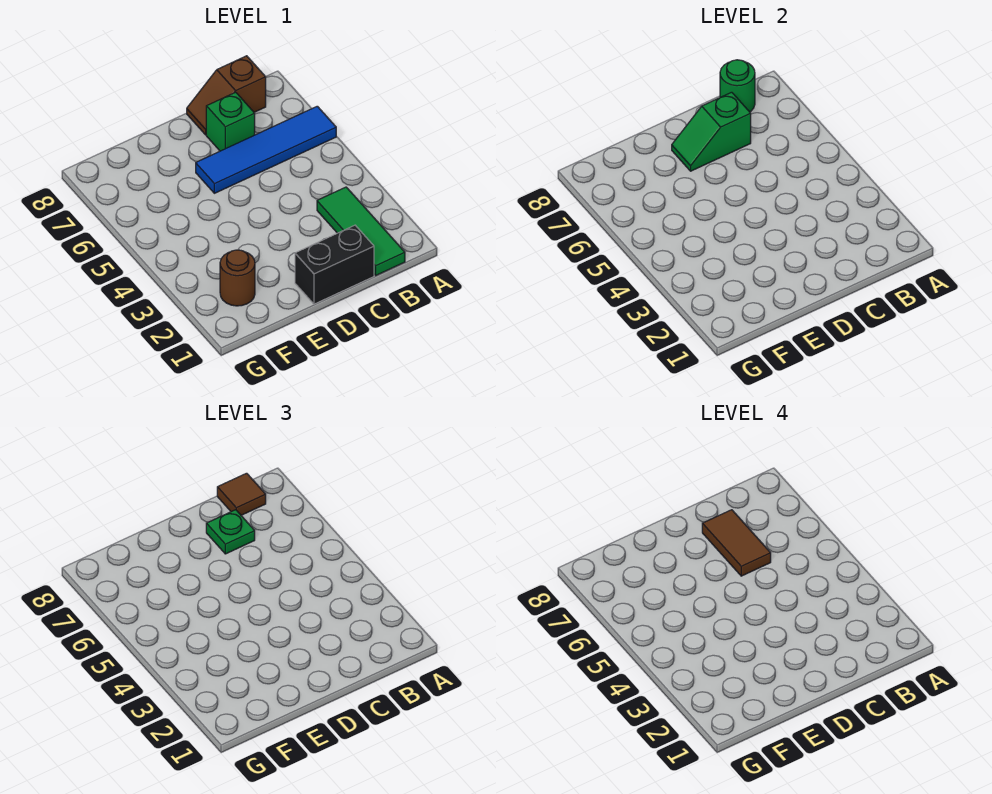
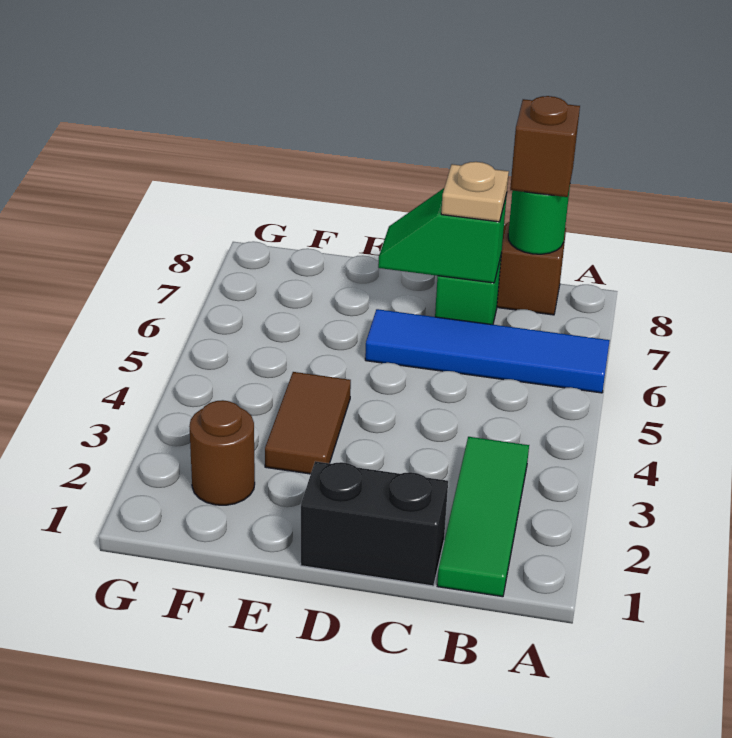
brown 1x1 tile [217,473,266,515] -> brown 1x1 brick [510,96,580,197]
brown 1x2 tile [702,510,771,576] -> brown 1x2 tile moved to [265,372,351,474]
green 1x1 plate [206,510,255,554] -> tan 1x1 plate [441,162,509,222]

